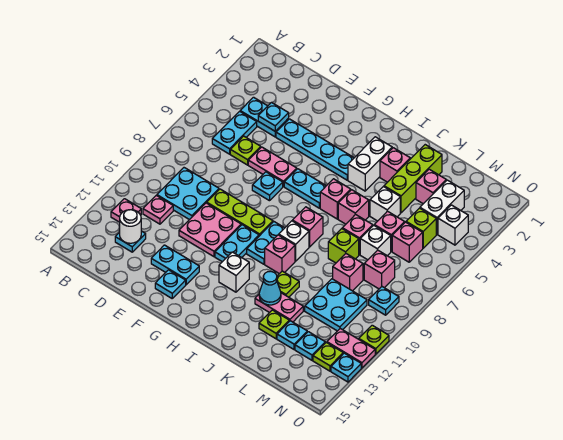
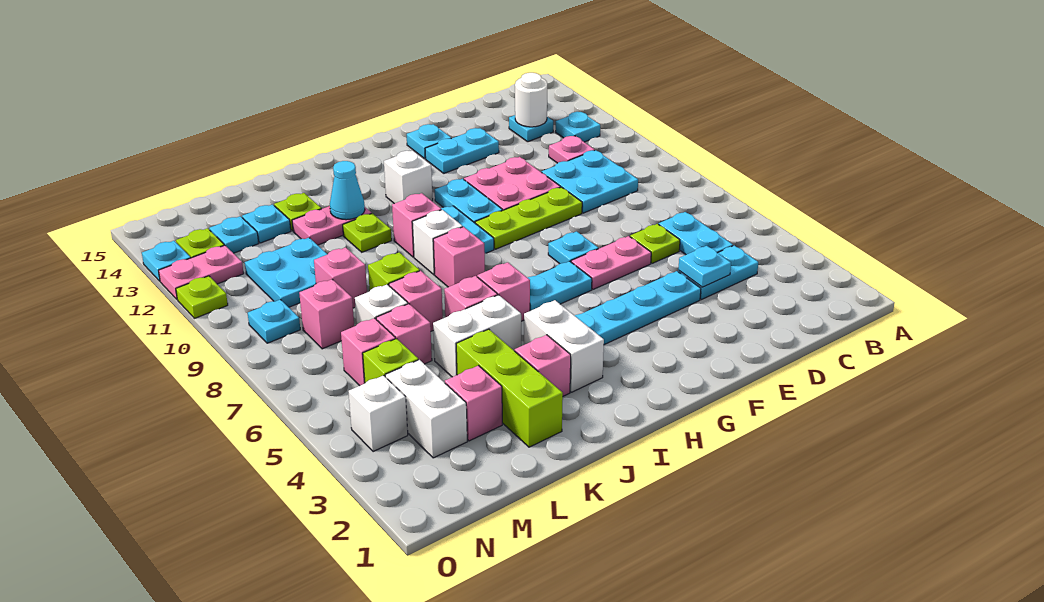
pink 1x1 plate [111,199,141,222] -> cyan 1x1 plate [555,112,600,142]
white 1x1 brick [370,187,400,221] -> white 1x2 brick [433,295,521,377]

